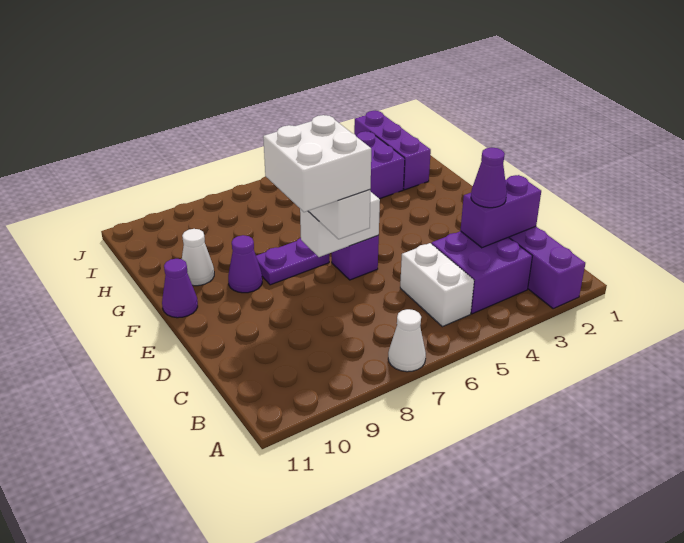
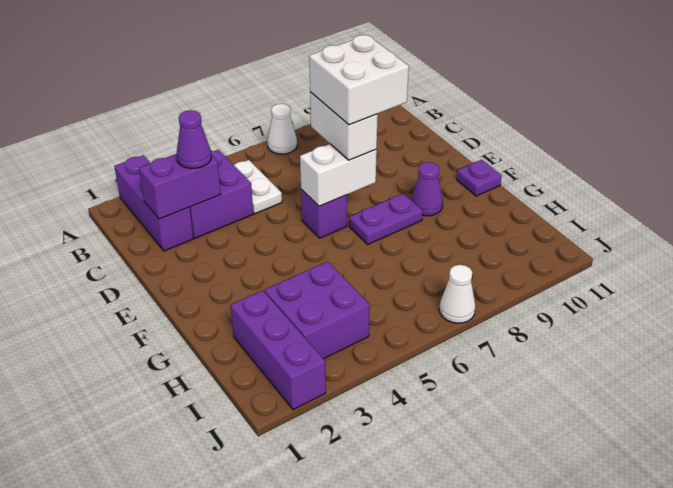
white 1x2 brick [400,243,474,327] -> white 1x2 plate [234,160,282,214]
purple 1x1 cone [162,259,198,318] -> purple 1x1 plate [457,160,502,196]
white 1x1 cone [182,229,214,286] -> white 1x1 cone moved to [439,265,475,323]

